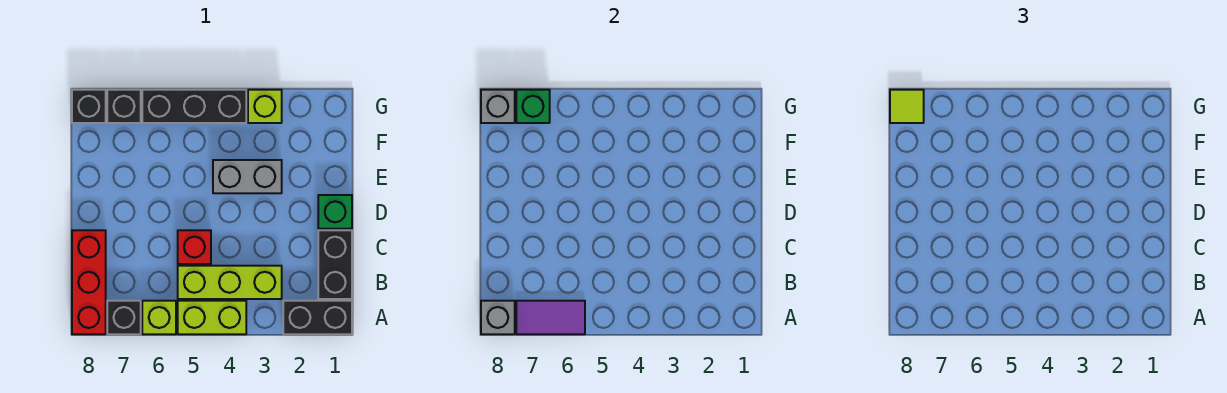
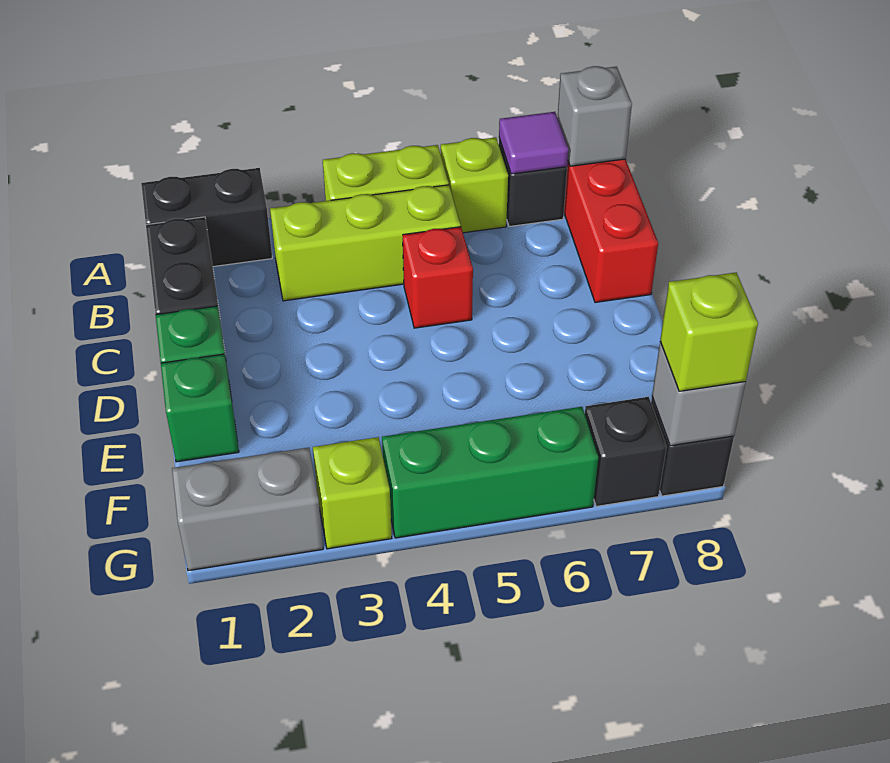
purple 1x2 tile [516,301,585,334] -> purple 1x1 tile [499,112,569,174]
grey 1x2 brick [213,160,282,193] -> grey 1x2 brick moved to [172,448,323,571]
black 1x3 brick [142,90,246,123] -> green 1x3 brick [382,407,598,538]
green 1x1 brick [516,90,550,123] -> green 1x1 brick moved to [161,354,239,462]
lime 1x1 tile [890,90,924,123] -> lime 1x1 brick [660,273,758,391]

